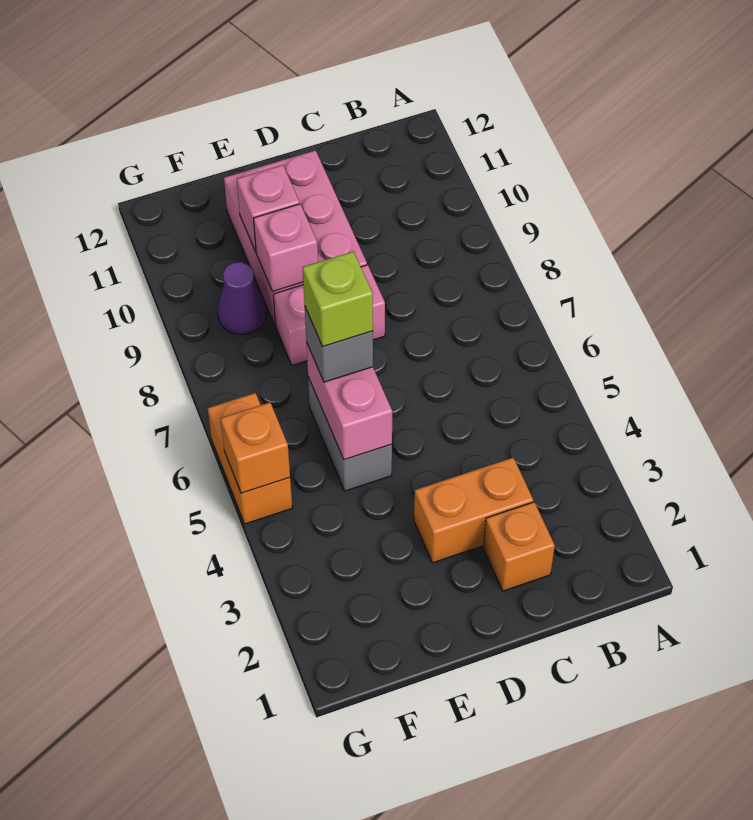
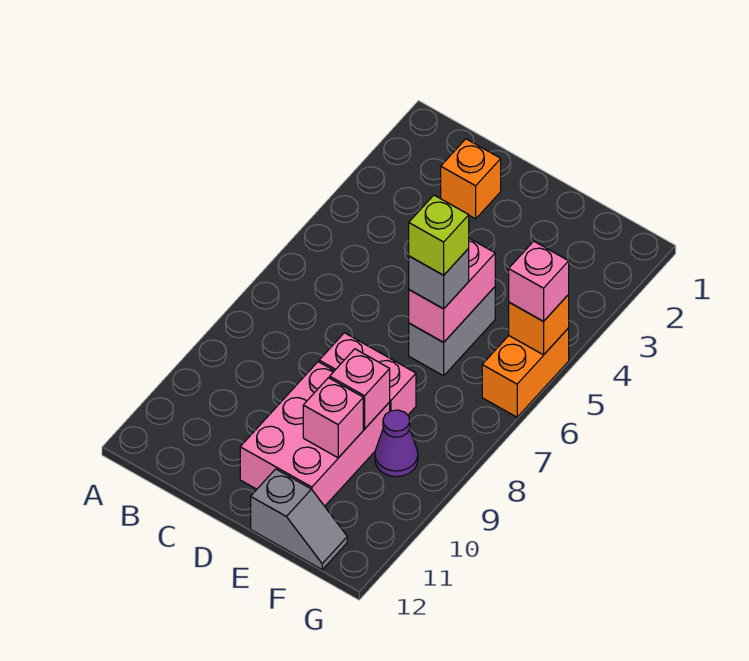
orange 1x2 brick [414,458,533,563] -> none
none -> grey 1x2 slope [251,469,347,570]
none -> pink 1x1 brick [509,241,569,321]

